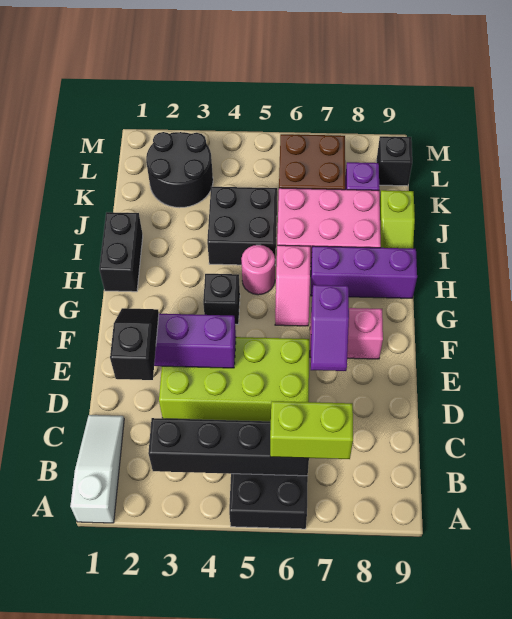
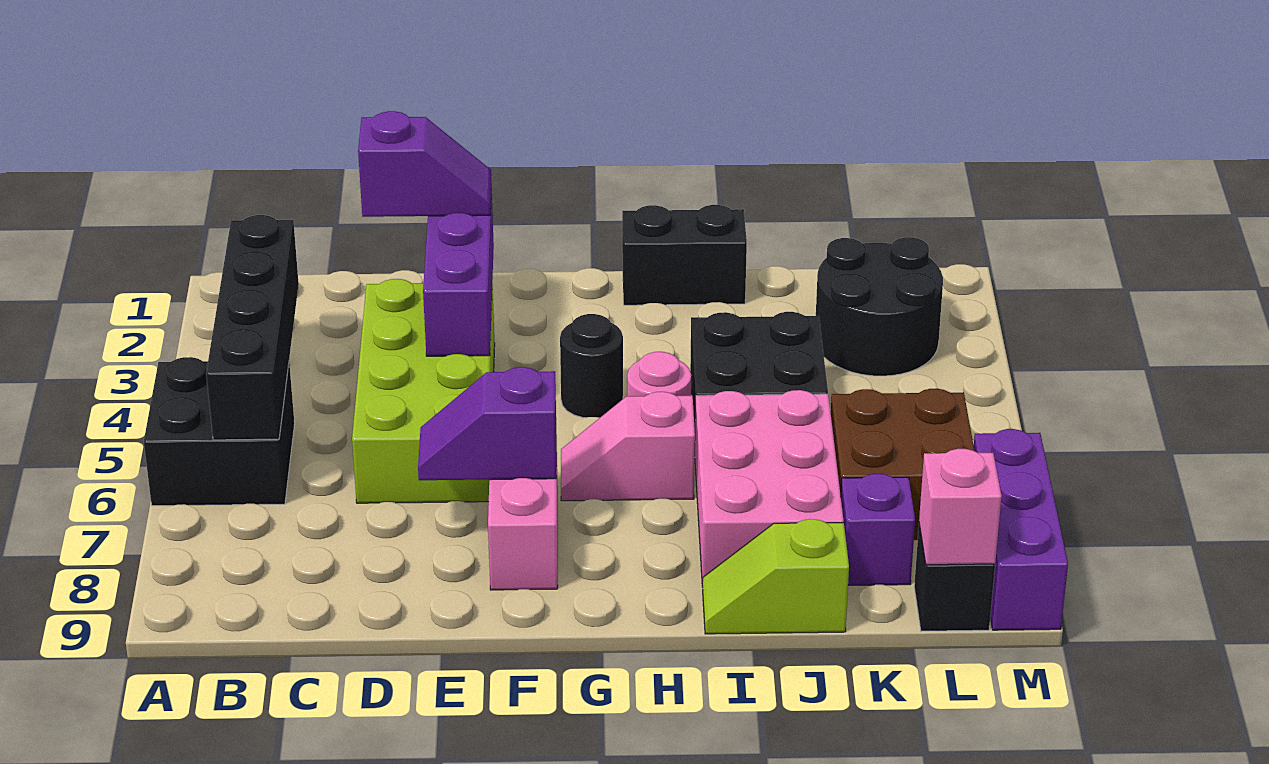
white 1x3 slope [70,415,124,523] -> none
lime 1x2 brick [270,401,353,459] -> none
black 1x2 slope [110,308,159,380] -> purple 1x2 slope [358,111,491,217]
black 1x1 brick [203,274,240,324] -> black 1x1 round brick [560,314,623,418]
purple 1x3 brick [311,246,417,298] -> purple 1x3 brick moved to [974,429,1068,630]
none -> pink 1x1 brick [919,449,1002,565]

